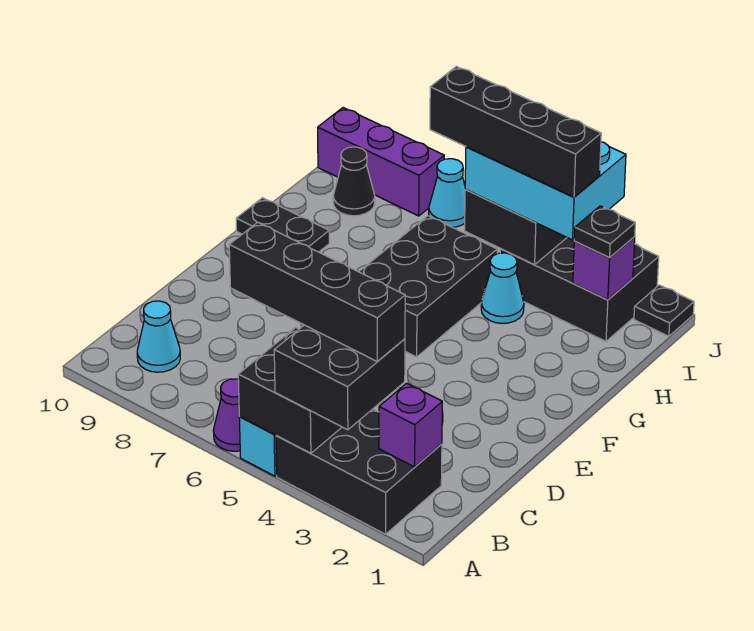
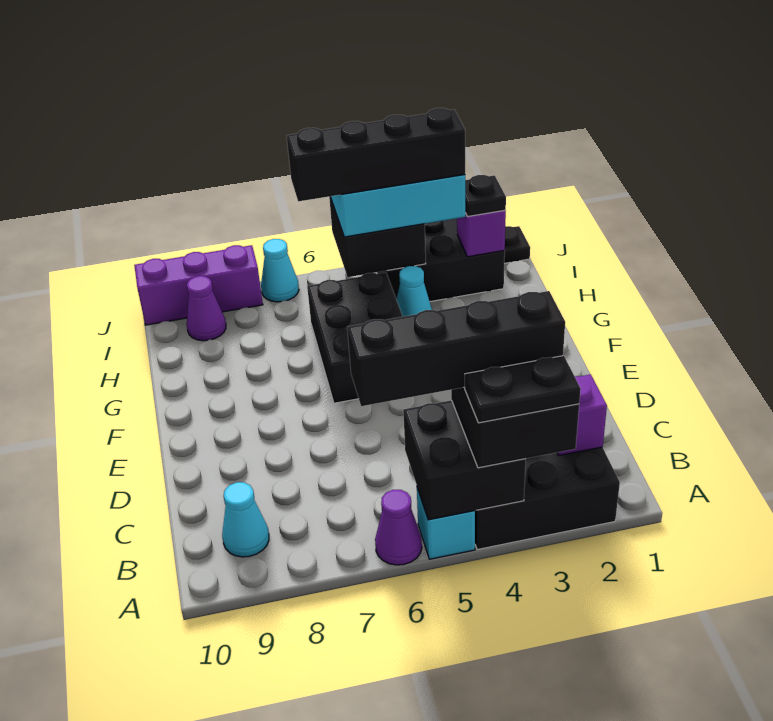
black 1x2 plate [236,198,329,252] -> black 1x2 plate moved to [465,356,581,423]
black 1x1 cone [333,147,375,216] -> purple 1x1 cone [187,276,226,341]

